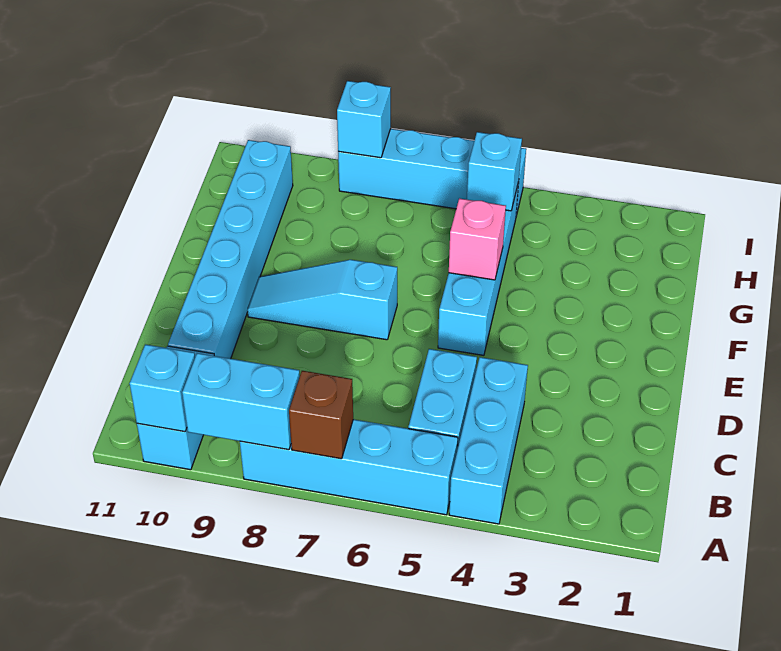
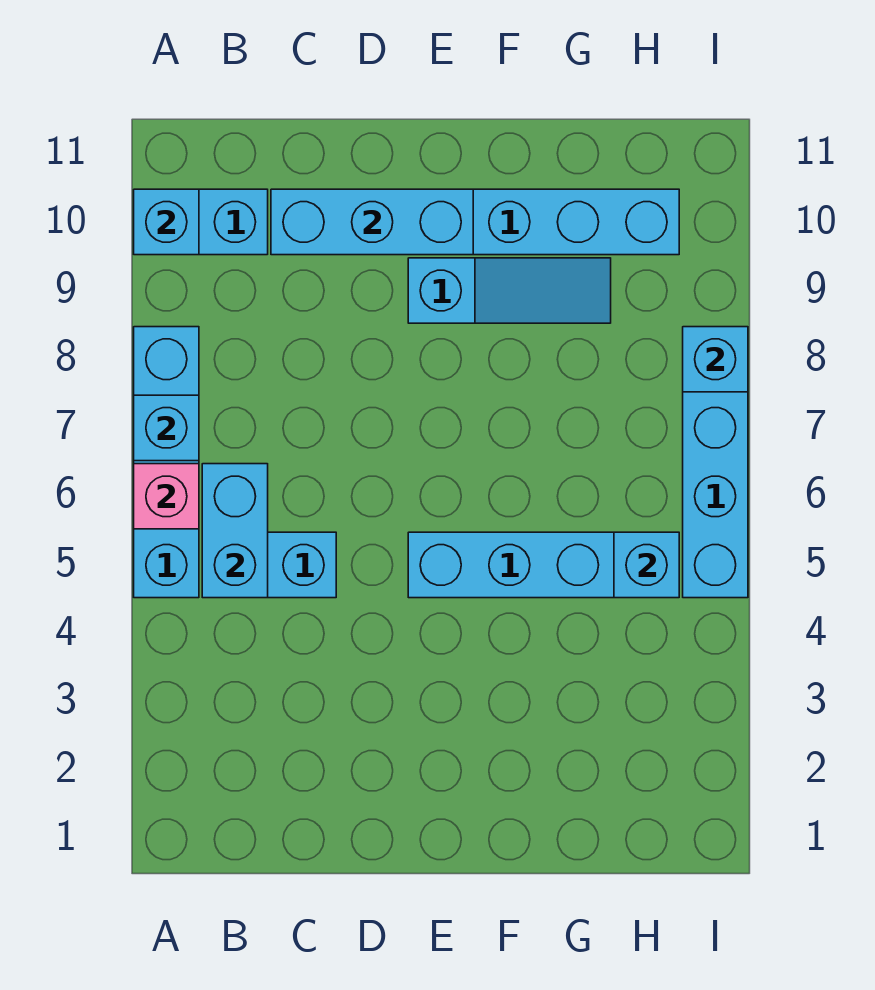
cyan 1x3 brick [449,357,528,524] -> cyan 1x3 brick moved to [271,189,473,255]
brown 1x1 brick [289,371,353,459] -> cyan 1x1 brick [134,395,199,461]
cyan 1x2 brick [182,353,300,450] -> cyan 1x2 brick moved to [202,464,268,598]
cyan 1x3 slope [247,260,397,340] -> cyan 1x3 slope turned to [408,258,611,323]
pink 1x1 brick [449,198,506,280] -> pink 1x1 brick moved to [134,464,199,529]

